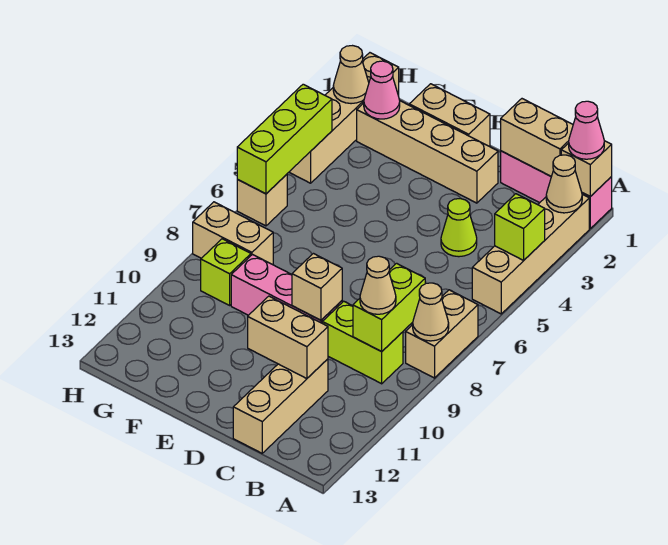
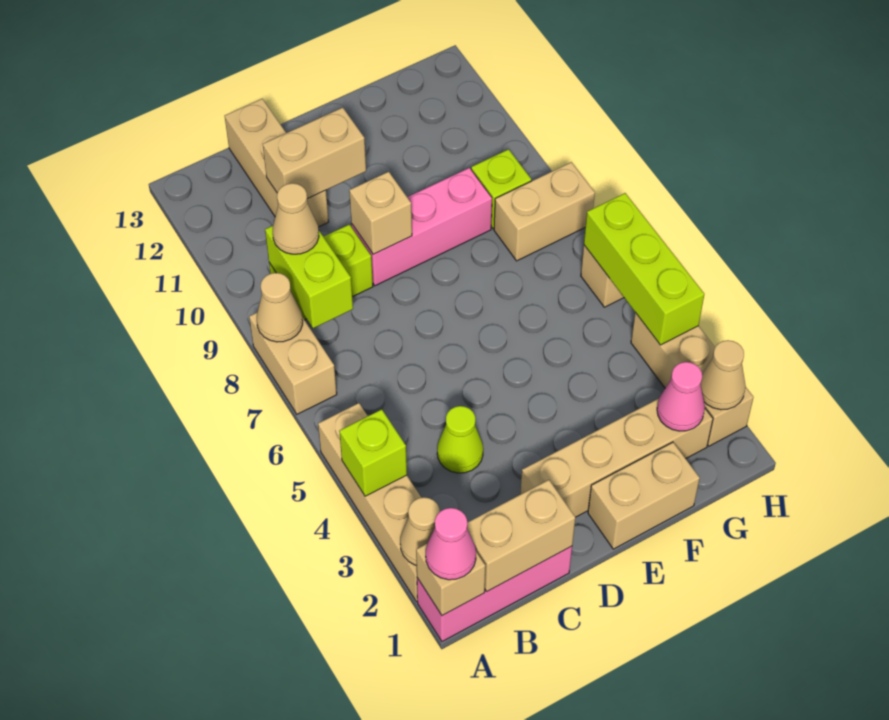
tan 1x4 brick [289,53,399,183] -> tan 1x3 brick [631,313,754,446]

